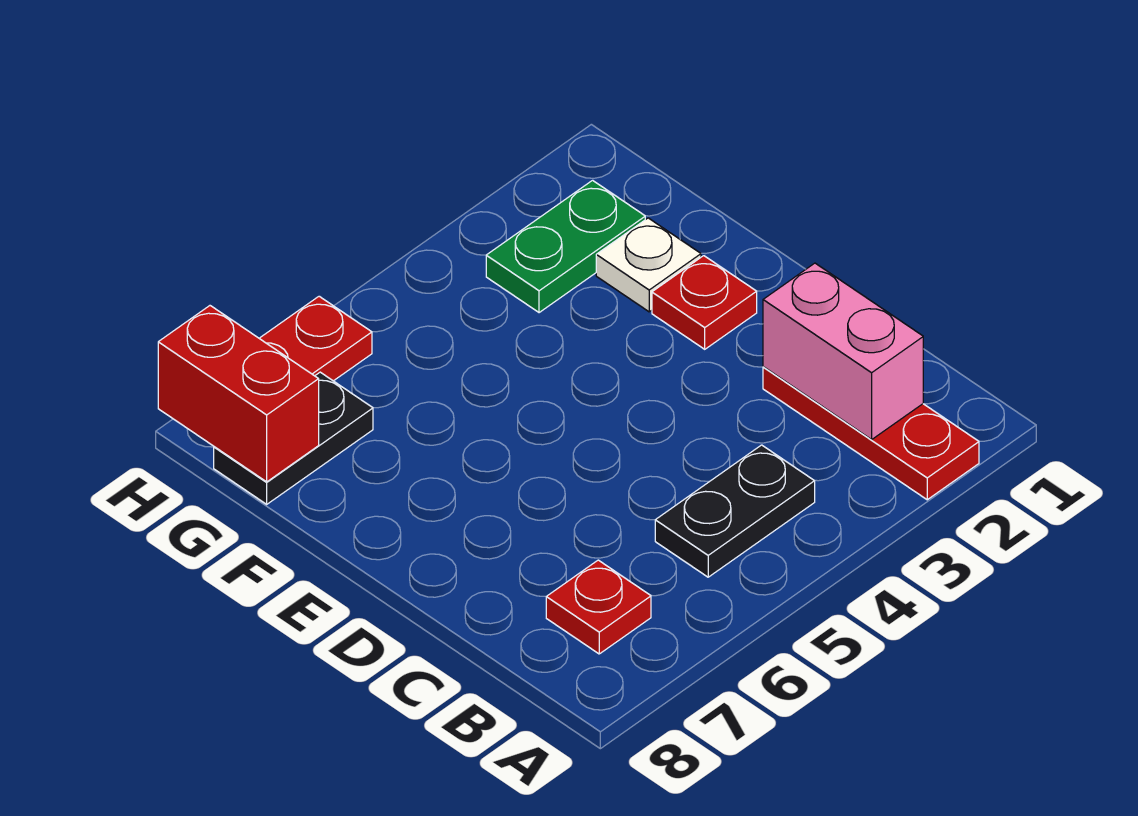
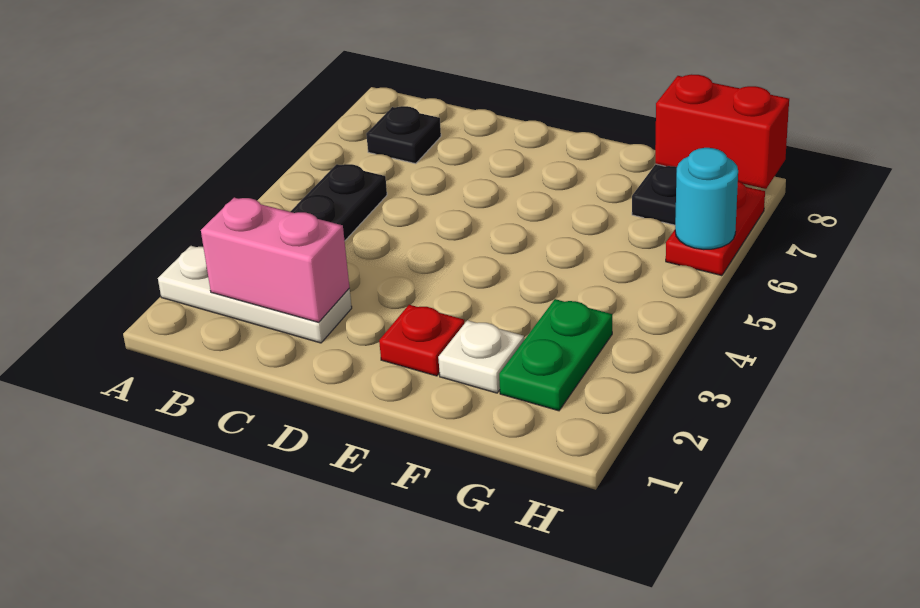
red 1x3 plate [763,367,979,500] -> white 1x3 plate [158,246,352,343]
red 1x1 plate [546,560,651,654] -> black 1x1 plate [366,106,441,164]
none -> cyan 1x1 round brick [675,148,738,250]

